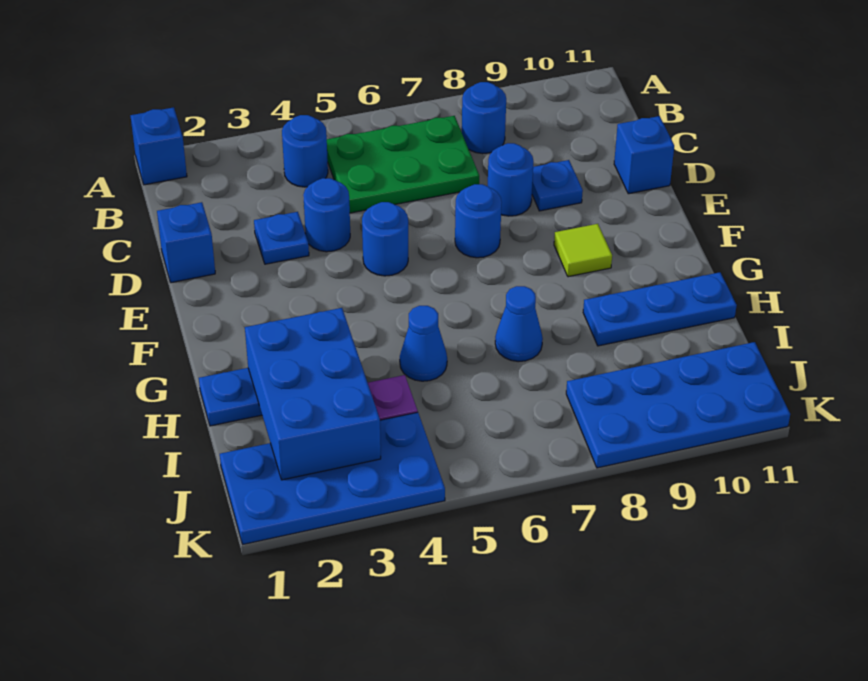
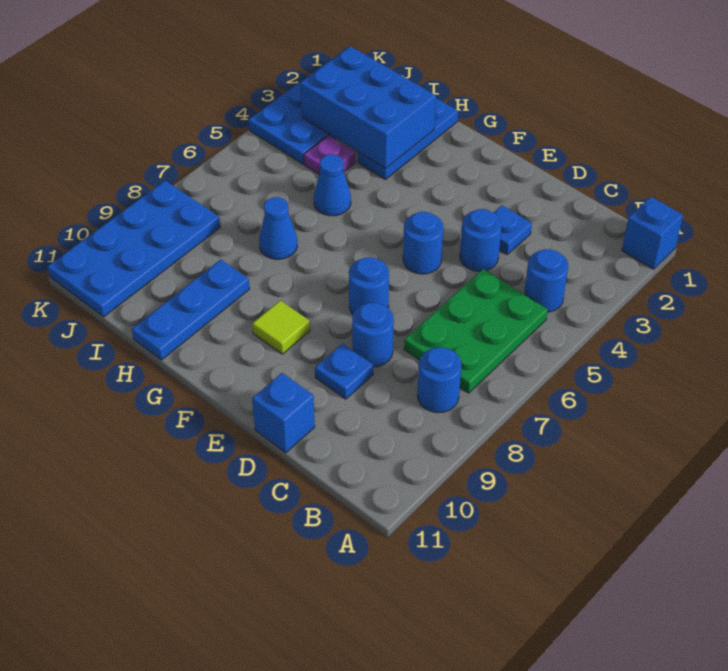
blue 1x1 brick [157,202,215,283] -> none

